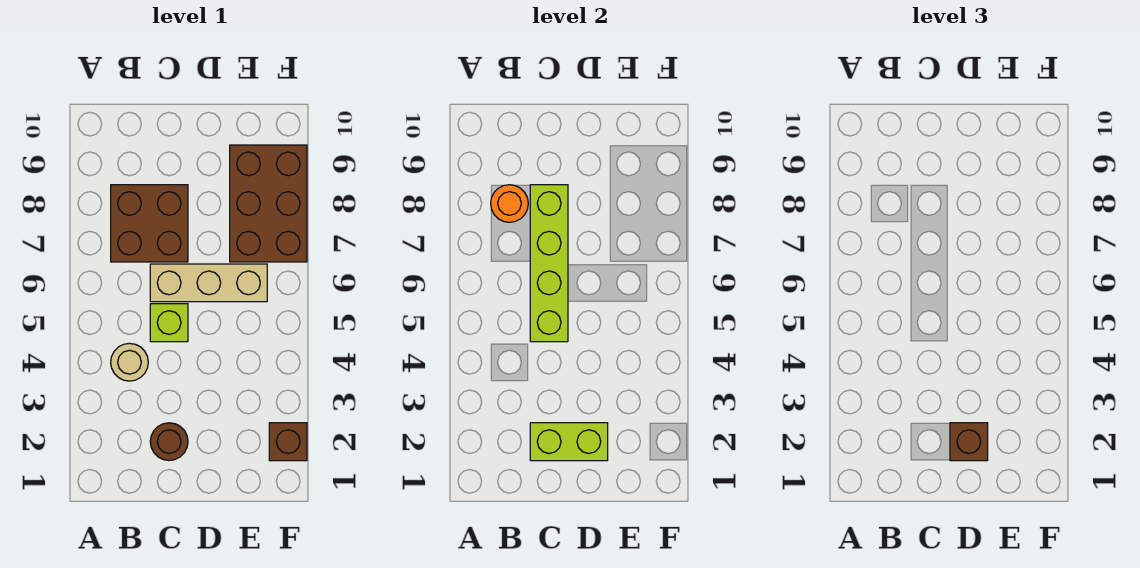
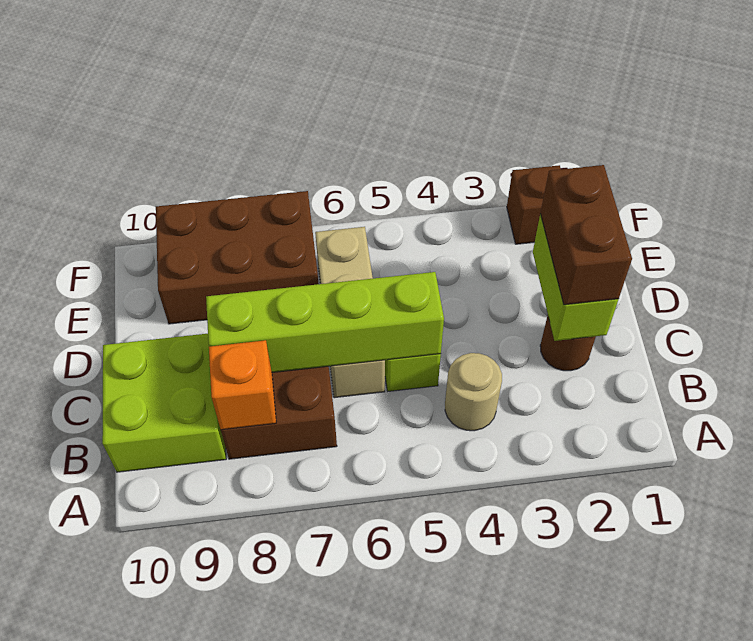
orange 1x1 round brick [491,185,528,222] -> orange 1x1 brick [209,340,276,430]
none -> lime 2x2 brick [102,334,226,472]
brown 1x1 brick [950,423,988,461] -> brown 1x2 brick [540,165,632,305]

